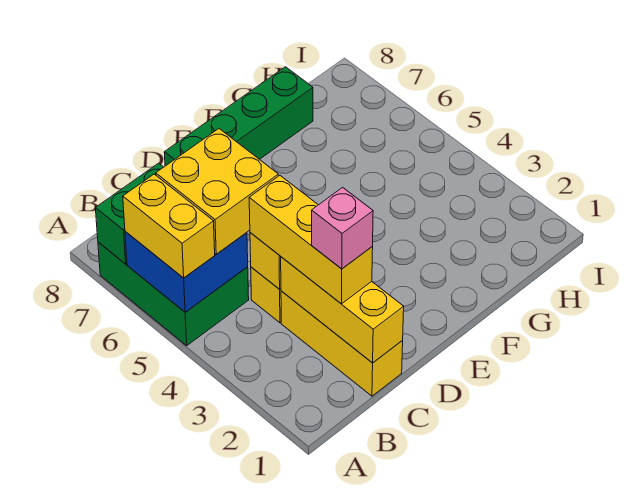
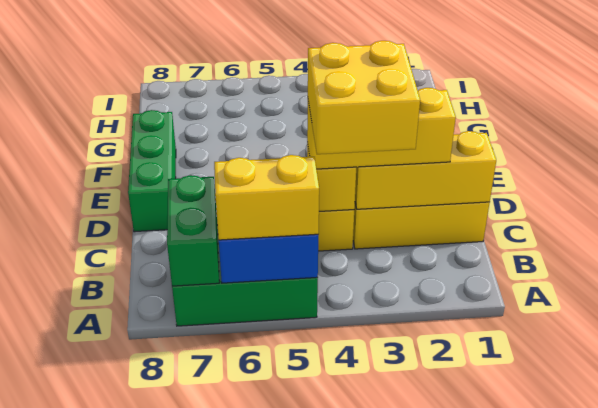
yellow 2x2 brick [156,129,278,254] -> yellow 2x2 brick moved to [308,41,420,154]
pink 1x1 brick [312,187,373,269] -> none
green 1x4 brick [164,67,313,166] -> green 1x3 brick [128,110,176,232]

